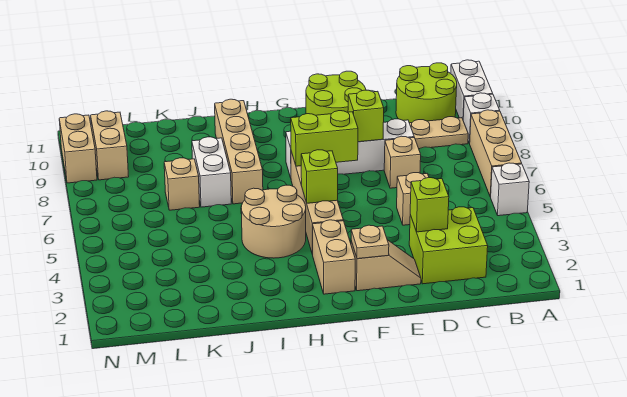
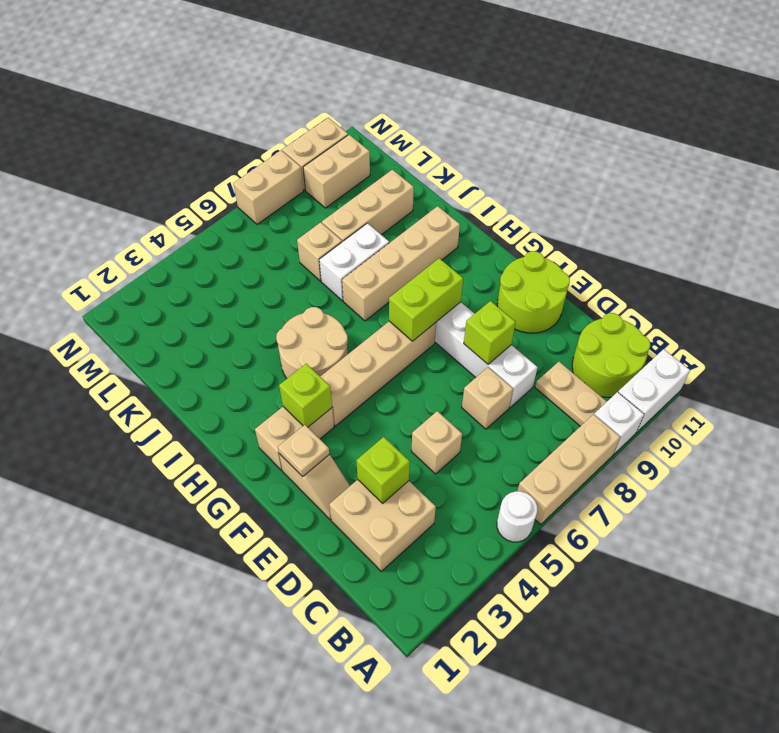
white 1x1 brick [491,163,529,216] -> white 1x1 round brick [497,491,537,542]
lime 2x2 brick [409,207,488,284] -> tan 2x2 brick [329,480,436,571]
lime 1x2 brick [291,111,358,166] -> lime 1x2 brick turned to [389,258,463,341]
lime 1x1 brick [301,150,338,203] -> lime 1x1 brick moved to [279,364,332,427]
none -> tan 1x3 brick [322,170,414,242]
none -> tan 1x2 brick [233,150,304,224]

